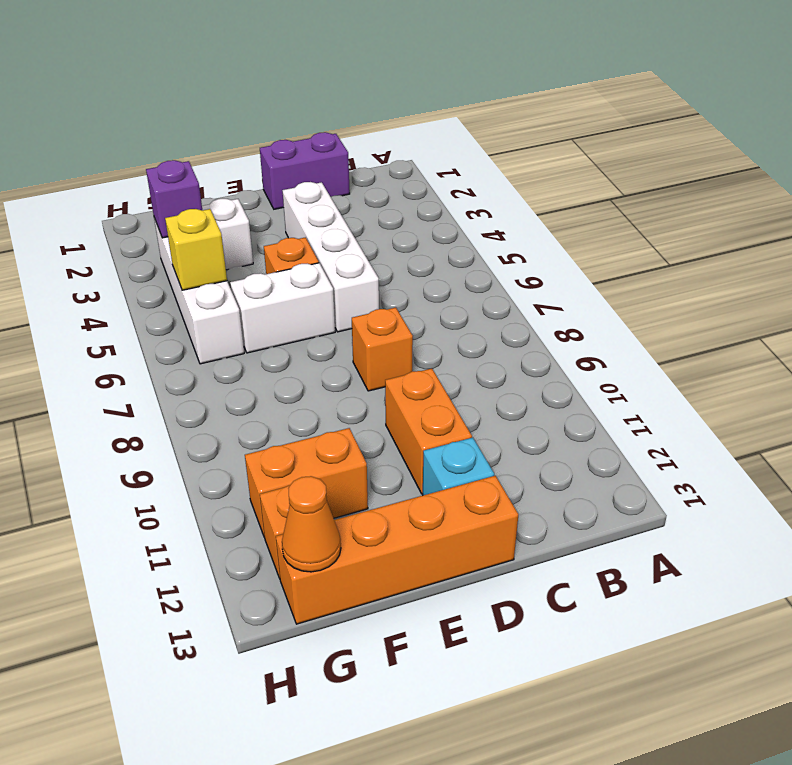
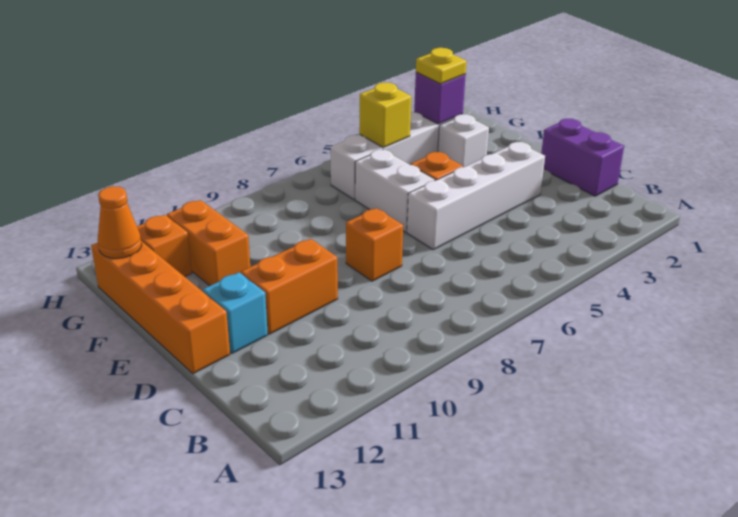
none -> yellow 1x1 plate [416,48,467,84]

